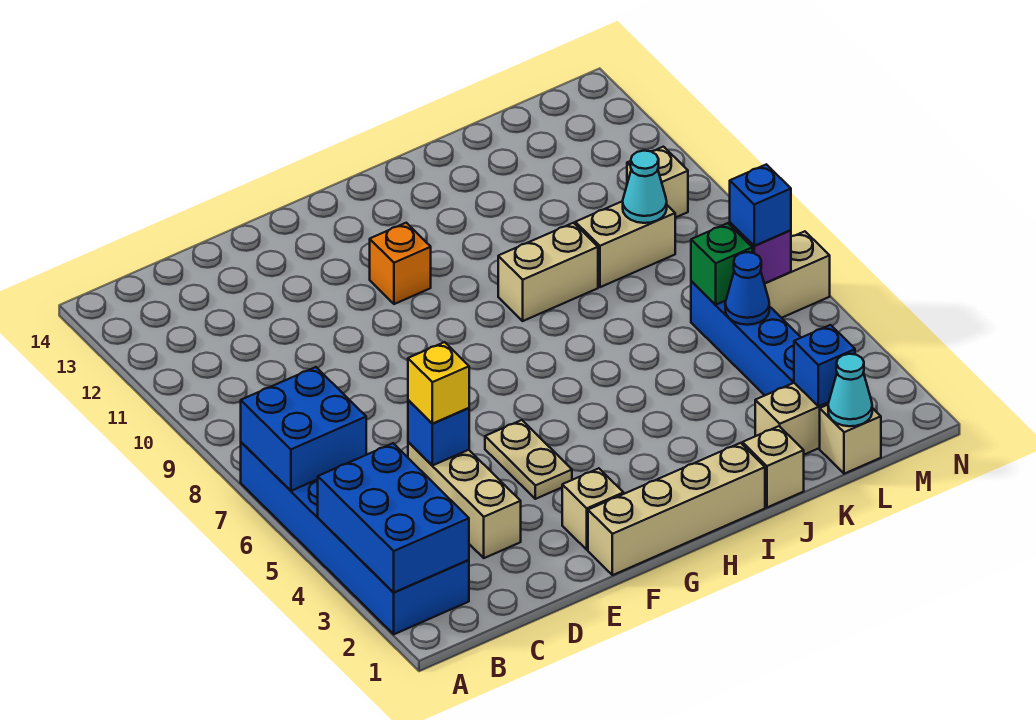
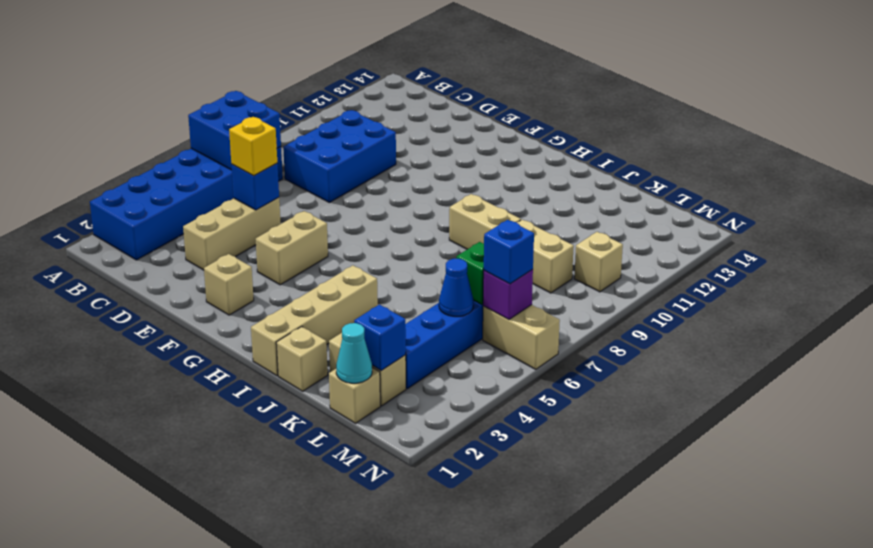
blue 2x3 brick [318,443,469,593] -> blue 2x3 brick moved to [283,110,396,202]
tan 1x4 brick [588,443,765,575] -> tan 1x4 brick turned to [251,265,378,376]
tan 1x2 plate [485,420,572,499] -> tan 1x2 brick [256,211,328,285]
orange 1x1 brick [370,223,431,304] -> none
cyan 1x1 cone [623,151,667,223] -> none

